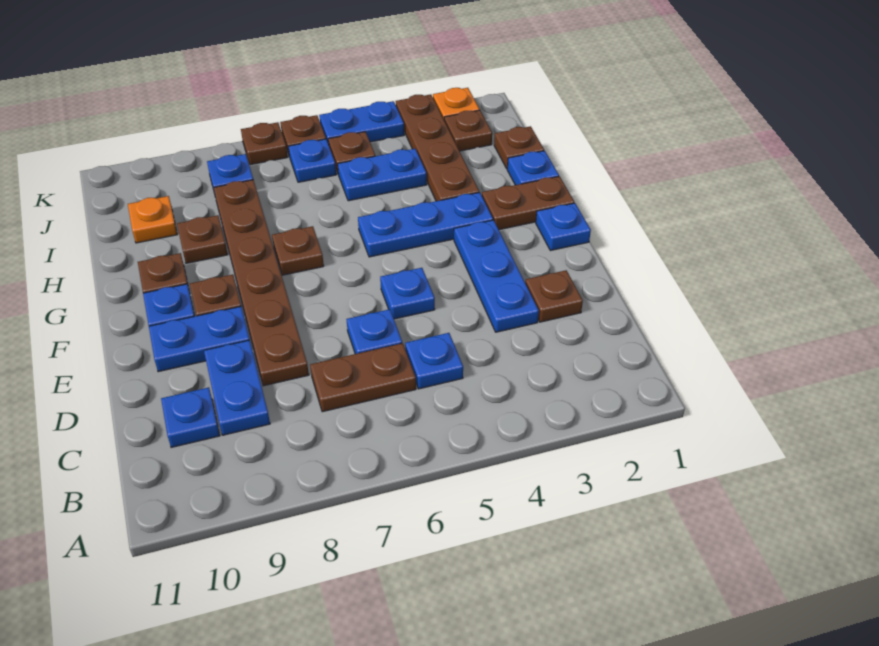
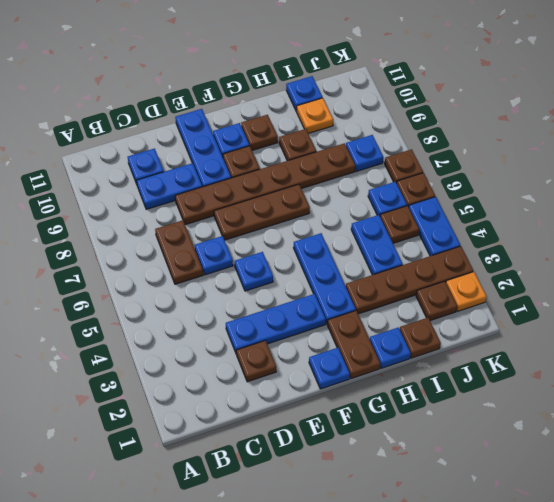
blue 1x1 plate [405,333,463,389] -> blue 1x1 plate moved to [286,76,322,111]
blue 1x2 plate [149,307,250,372] -> blue 1x3 plate [175,109,231,187]
brown 1x1 plate [272,226,324,275] -> brown 1x3 plate [214,184,310,240]

